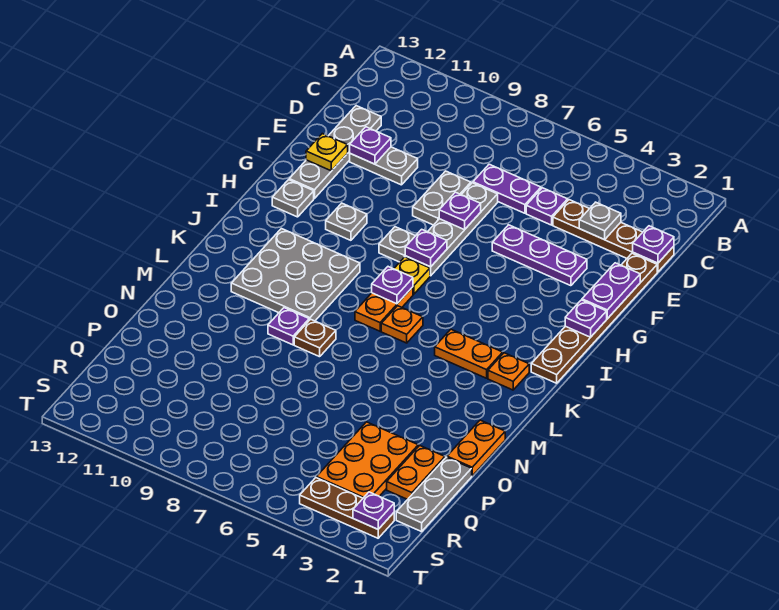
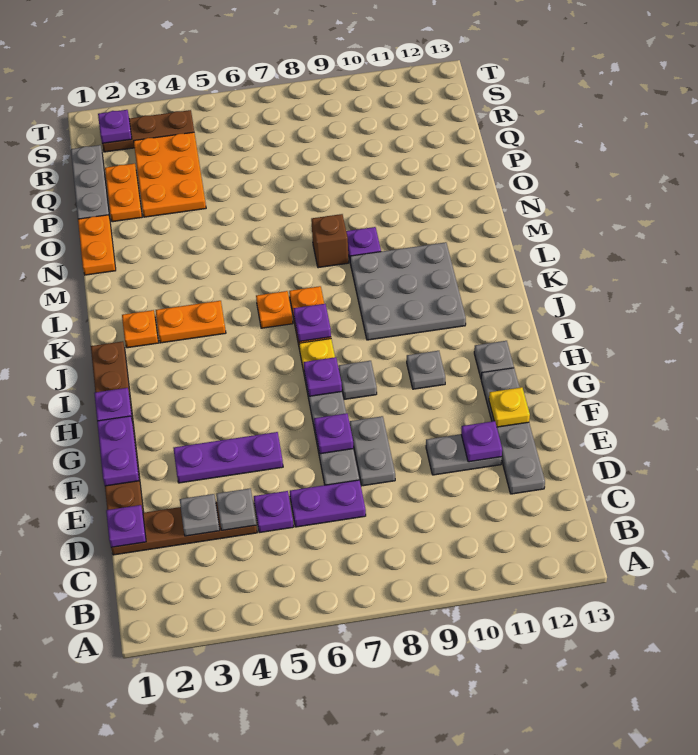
none -> grey 1x1 plate [216,488,256,530]
brown 1x1 plate [294,319,336,357] -> brown 1x1 brick [311,214,349,268]

